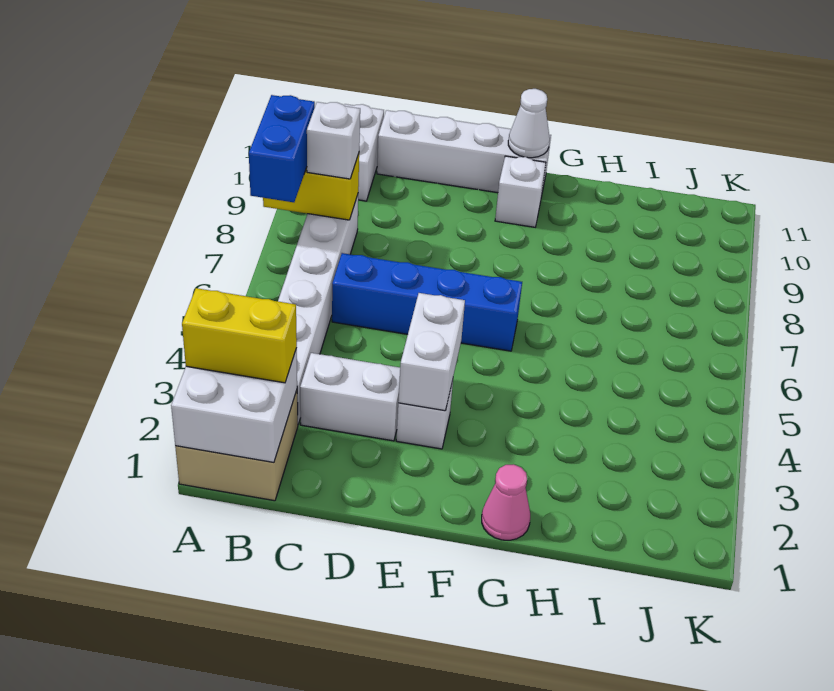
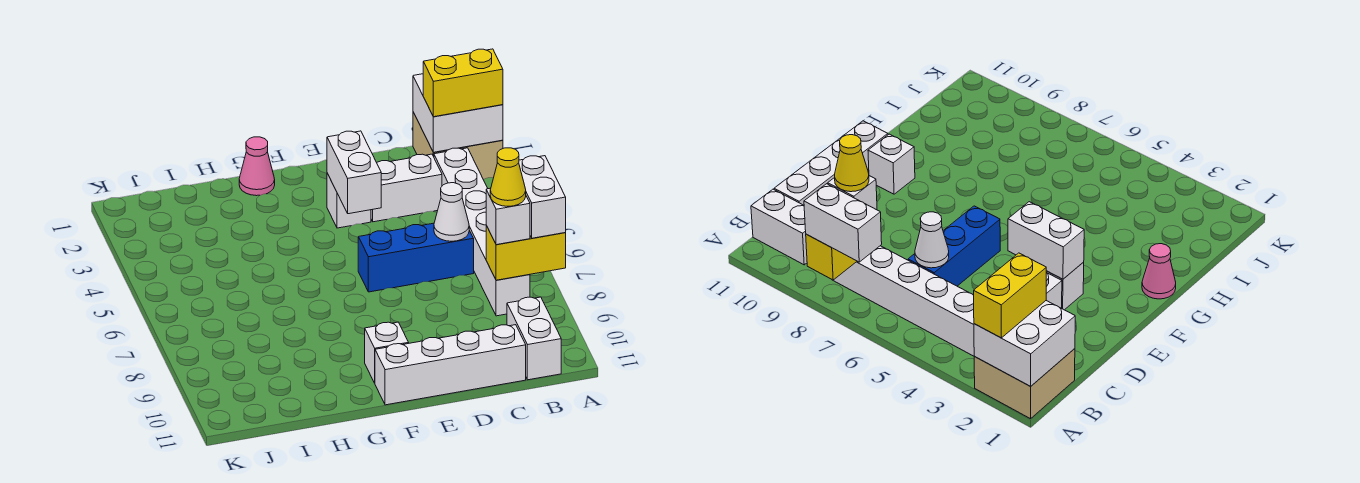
blue 1x2 brick [249,95,315,202] -> white 1x2 brick [519,156,566,238]
none -> yellow 1x1 cone [490,148,526,206]
blue 1x4 brick [332,253,522,351] -> blue 1x3 brick [358,223,474,292]
white 1x1 cone [508,89,550,158] -> white 1x1 cone moved to [434,183,469,241]

